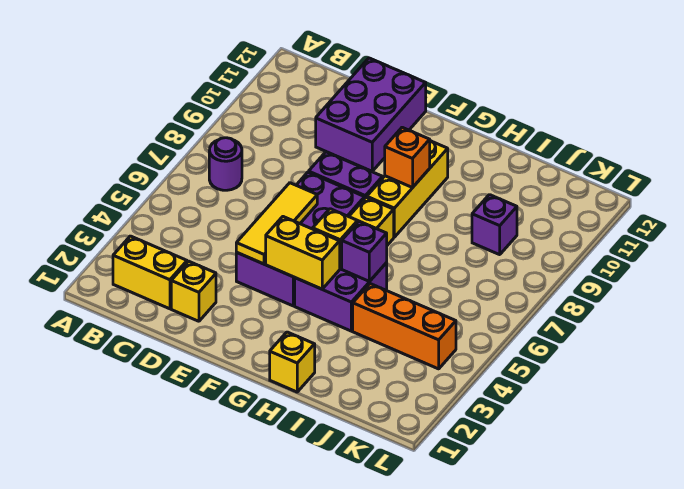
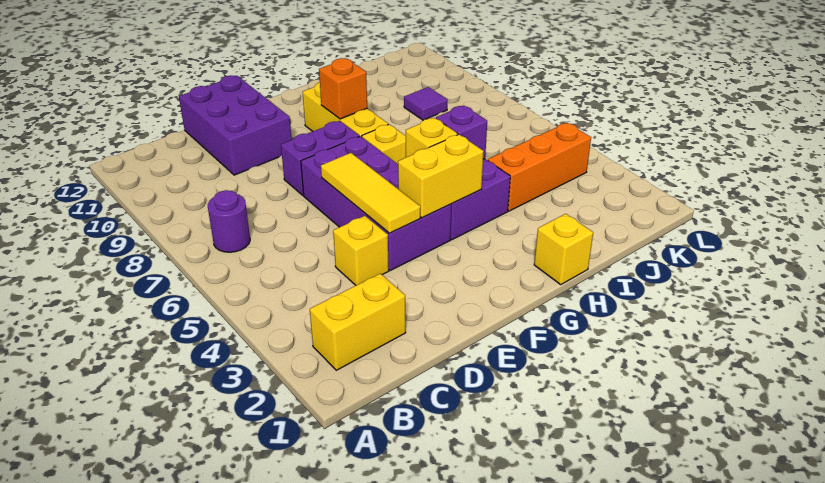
yellow 1x1 brick [171,261,216,321] -> yellow 1x1 brick moved to [333,216,389,285]
purple 1x1 brick [472,195,517,255] -> purple 1x1 tile [404,87,448,120]

